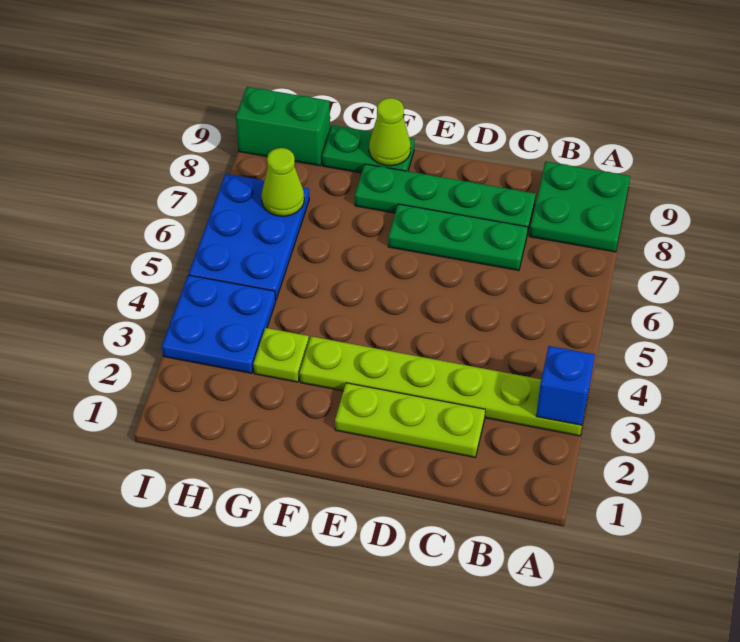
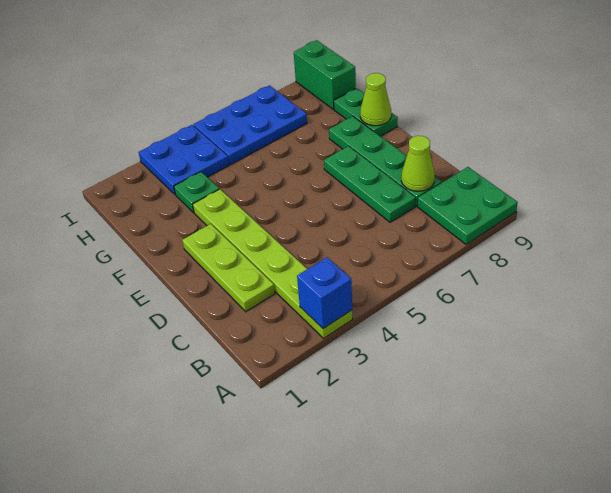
lime 1x1 plate [253,328,309,382] -> green 1x1 plate [174,172,219,213]
lime 1x1 cone [261,148,304,216] -> lime 1x1 cone moved to [401,136,435,191]

